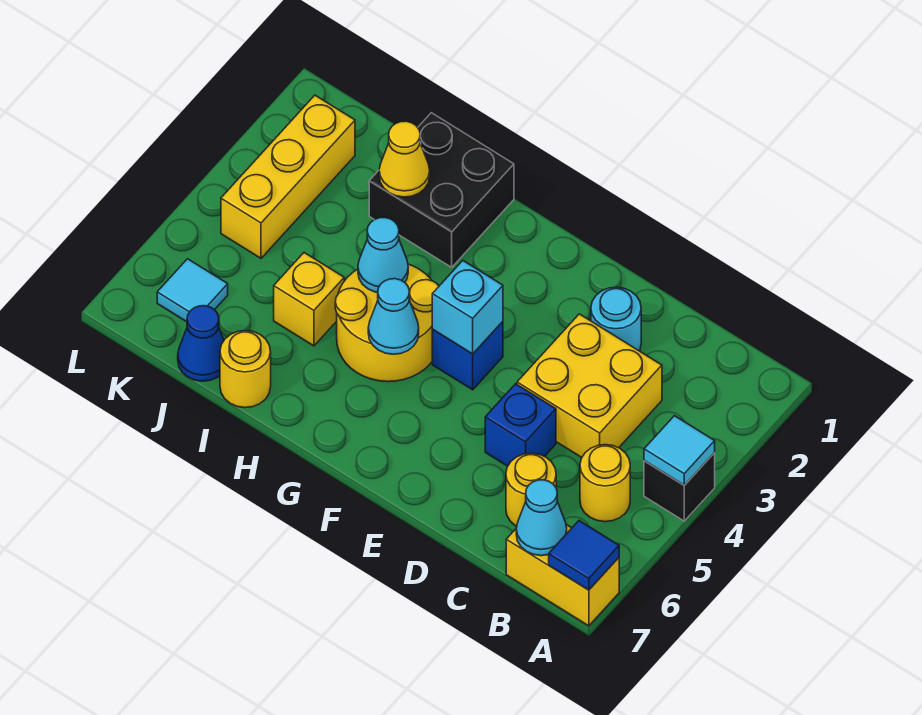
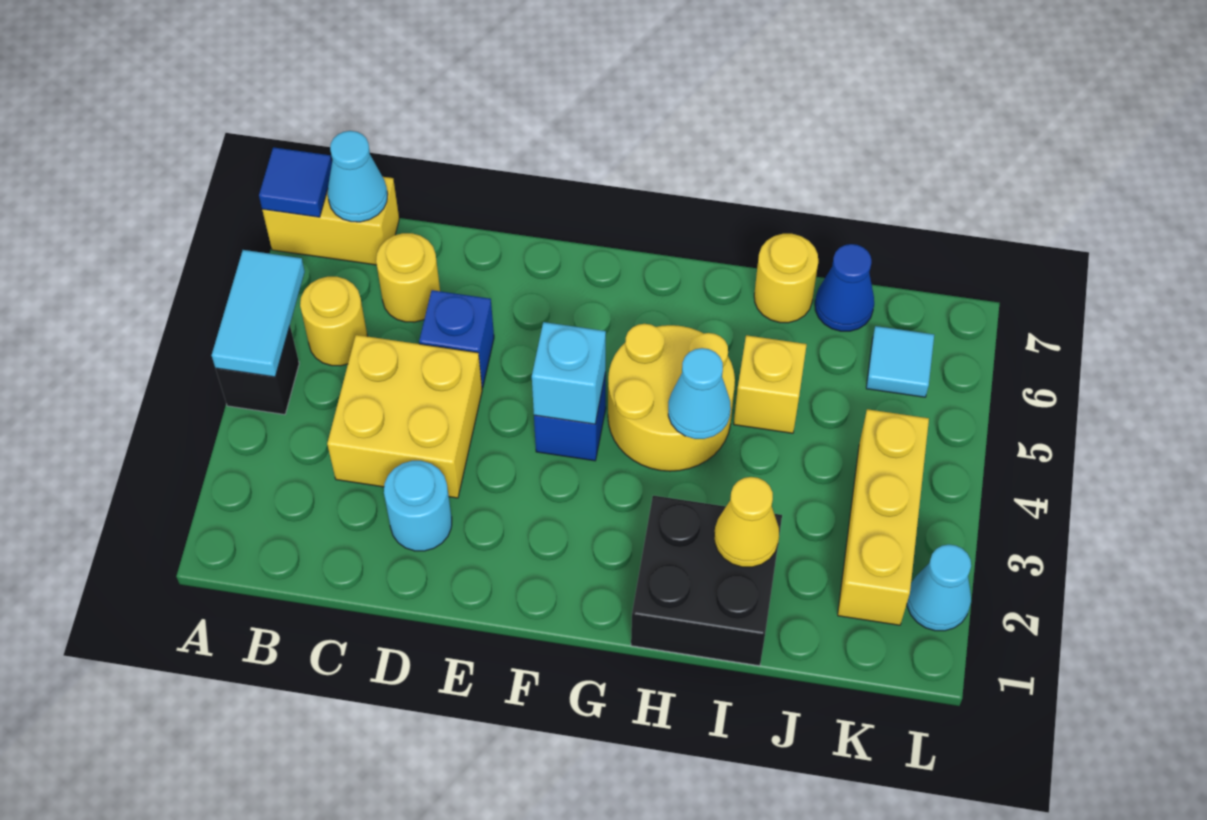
cyan 1x1 tile [644,416,715,485] -> cyan 1x2 tile [212,250,305,377]
cyan 1x1 cone [368,279,419,354] -> cyan 1x1 cone moved to [907,545,971,631]

